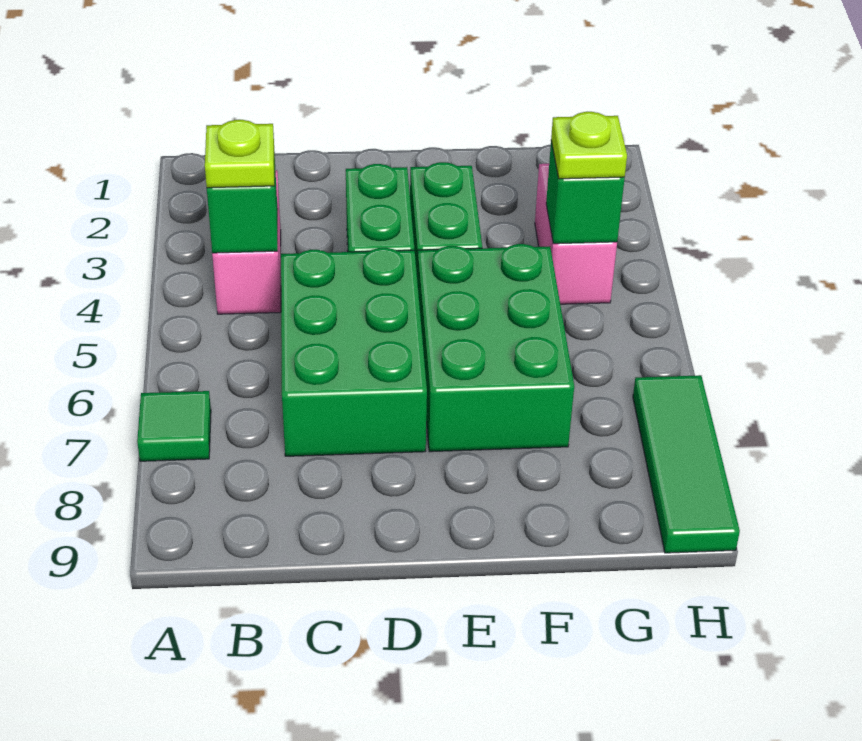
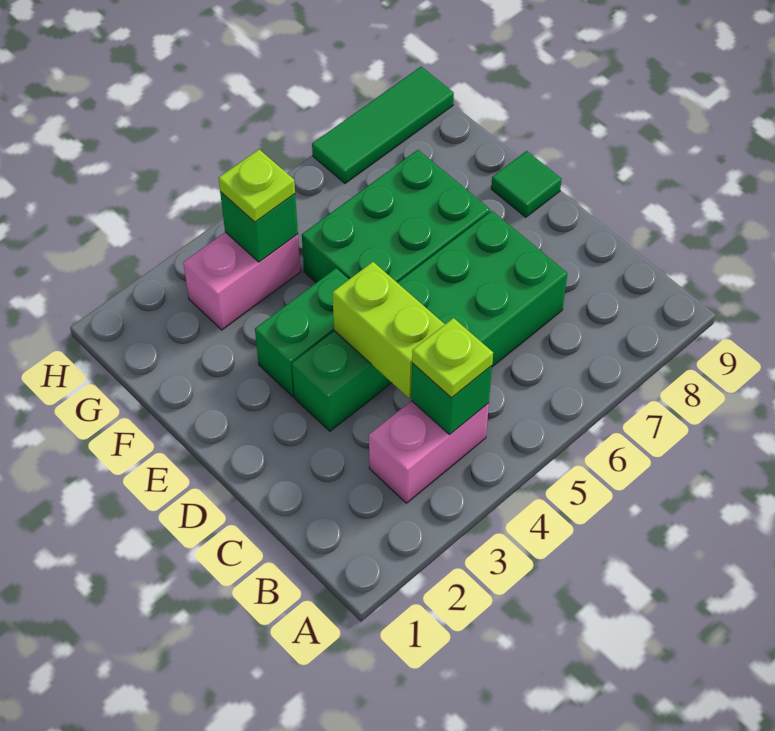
green 1x1 tile [137,391,211,461] -> green 1x1 tile moved to [491,151,562,217]
none -> lime 1x2 brick [332,262,445,398]

